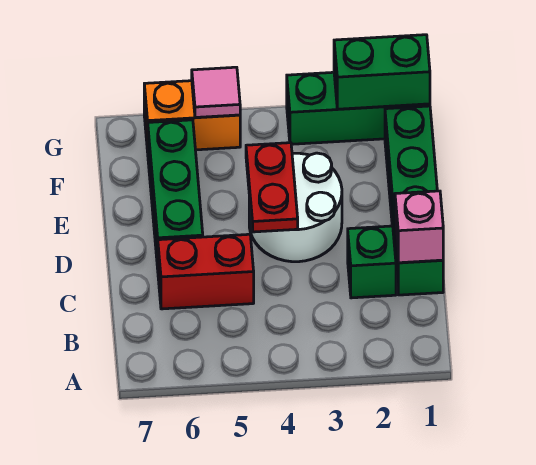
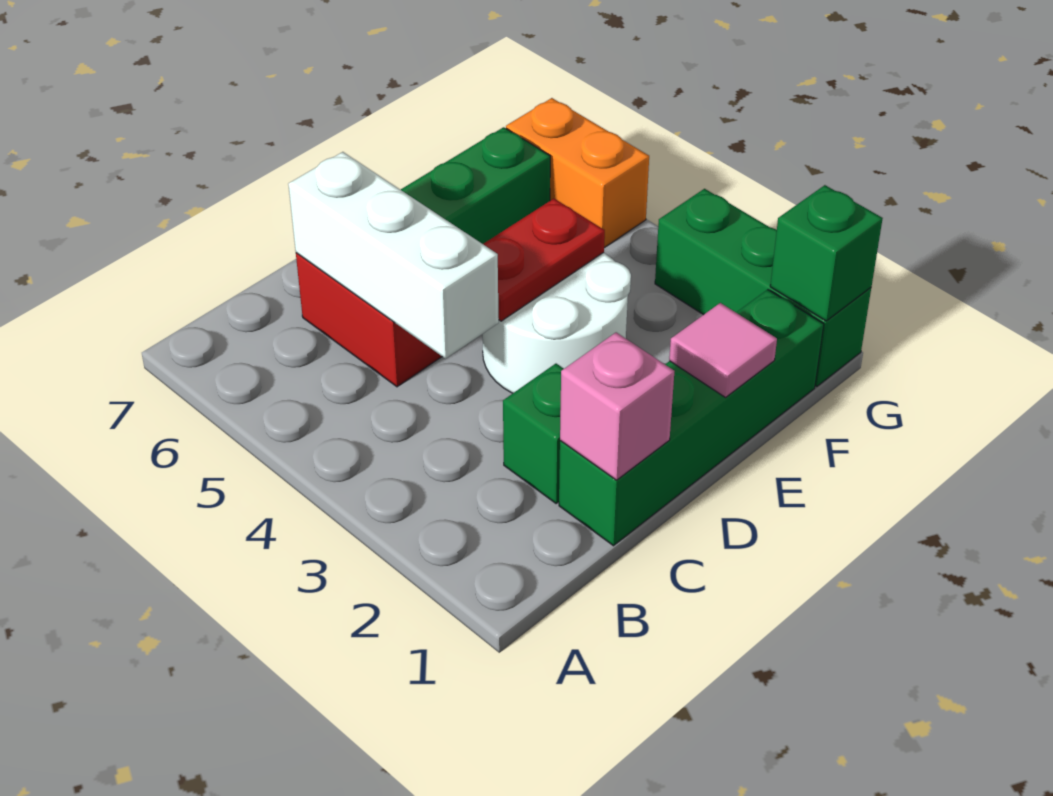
none -> white 1x3 brick [288,152,499,359]
green 1x2 brick [334,35,430,109] -> green 1x1 brick [770,185,883,321]
pink 1x1 tile [192,67,240,118] -> pink 1x1 tile moved to [669,303,777,397]

